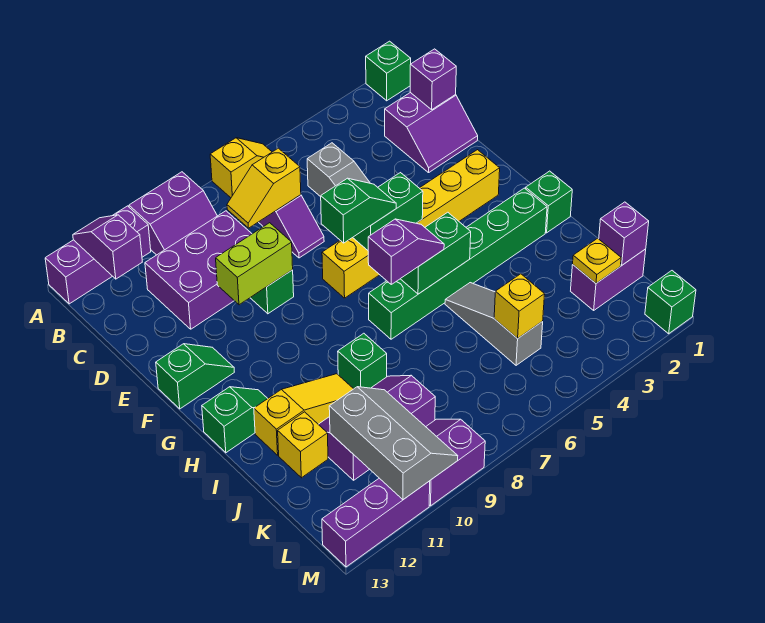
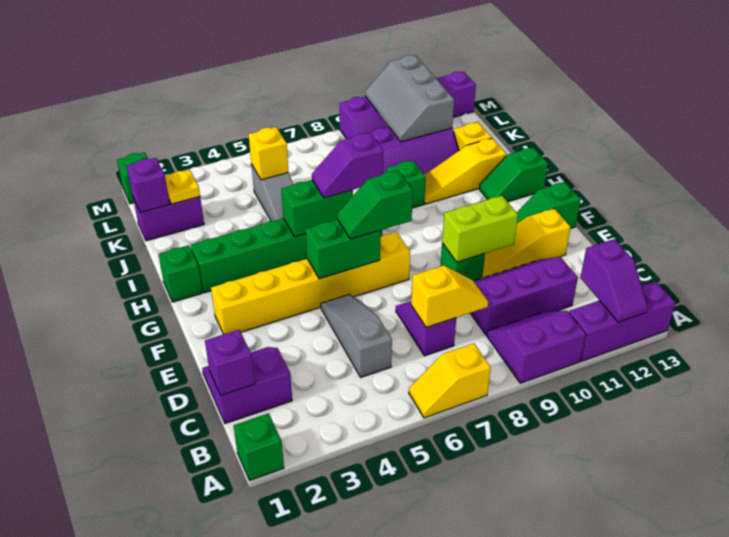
purple 2x3 brick [145,211,252,329] -> purple 2x3 slope [470,257,578,335]
none -> yellow 1x3 slope [482,208,571,278]

